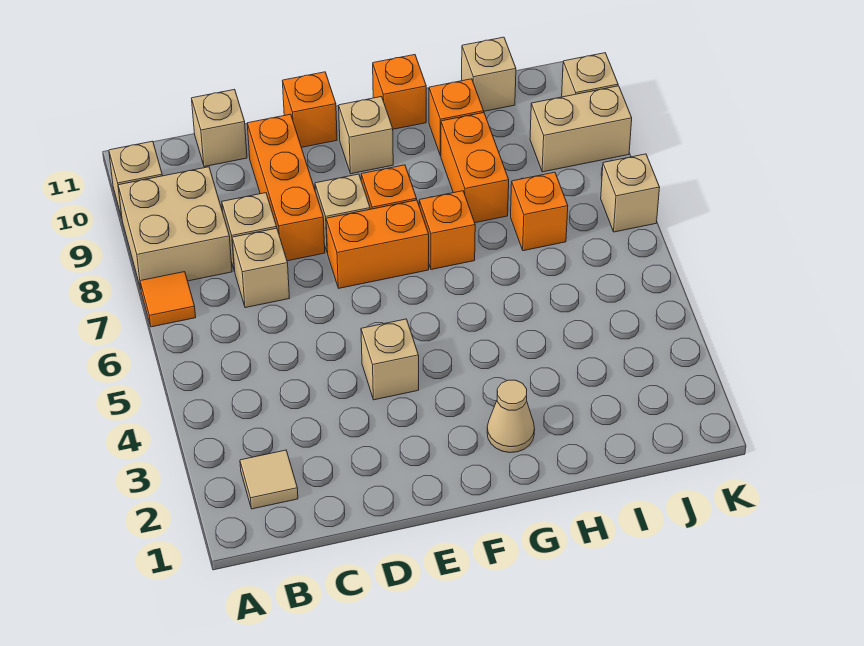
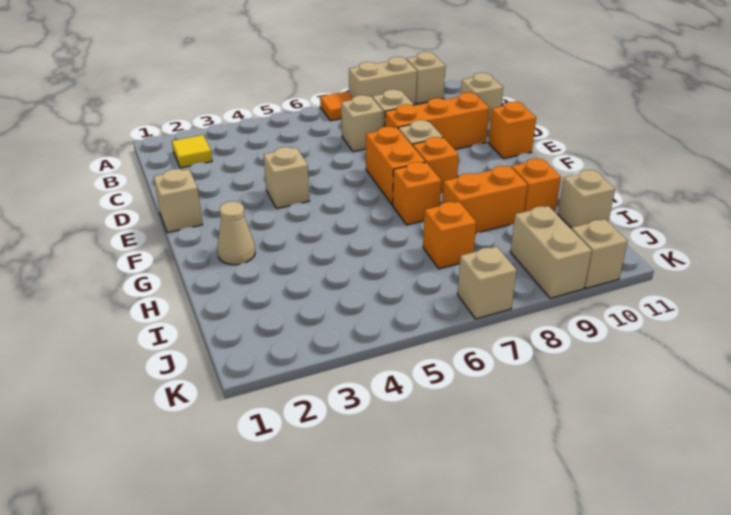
tan 2x2 brick [118,167,232,289] -> tan 1x2 brick [349,57,417,105]
tan 1x1 tile [240,450,298,509] -> yellow 1x1 tile [172,135,212,168]
tan 1x1 brick [339,97,393,174] -> tan 1x1 brick moved to [154,169,203,233]
orange 1x1 brick [373,55,426,129] -> none

